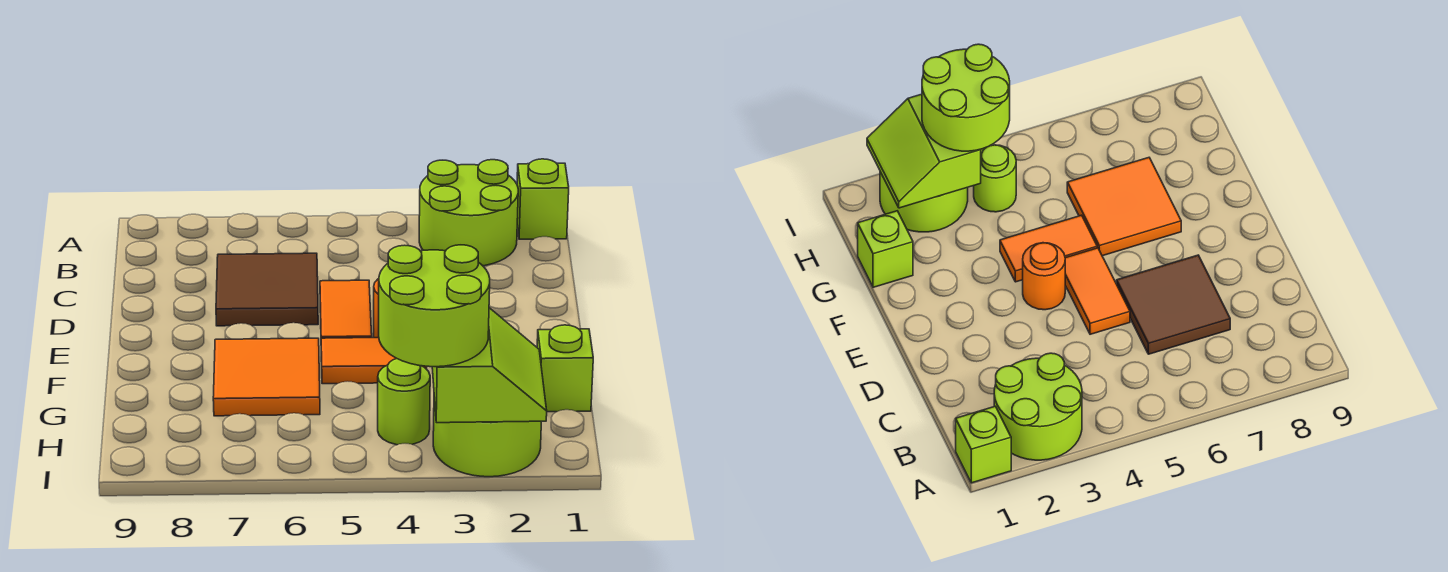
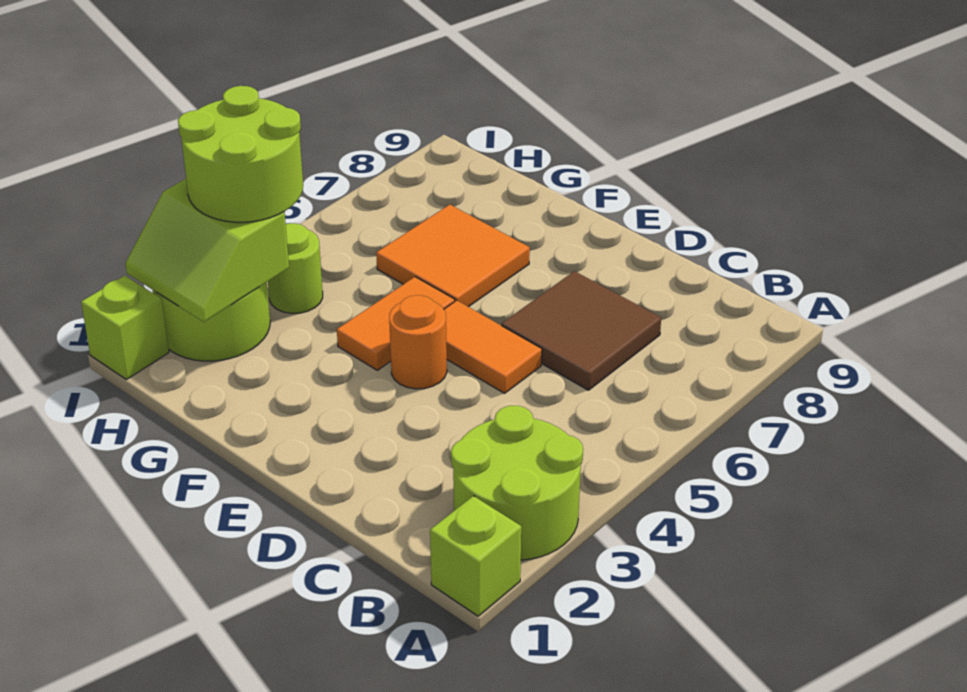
lime 1x1 brick [537,325,593,412] -> lime 1x1 brick moved to [81,276,169,380]

